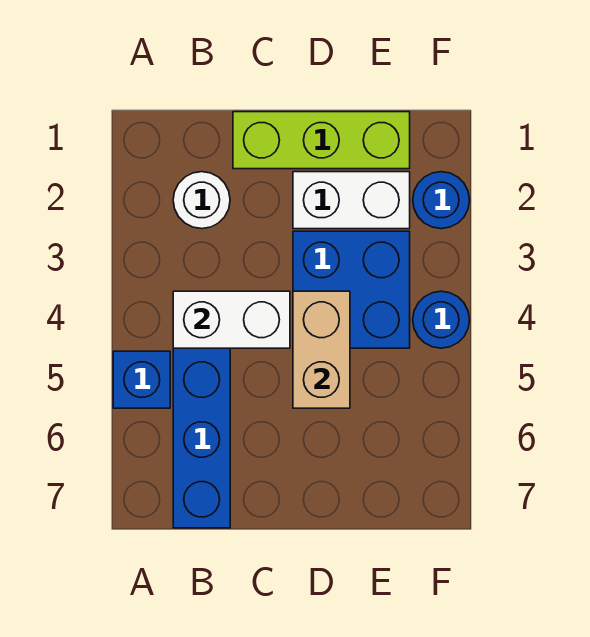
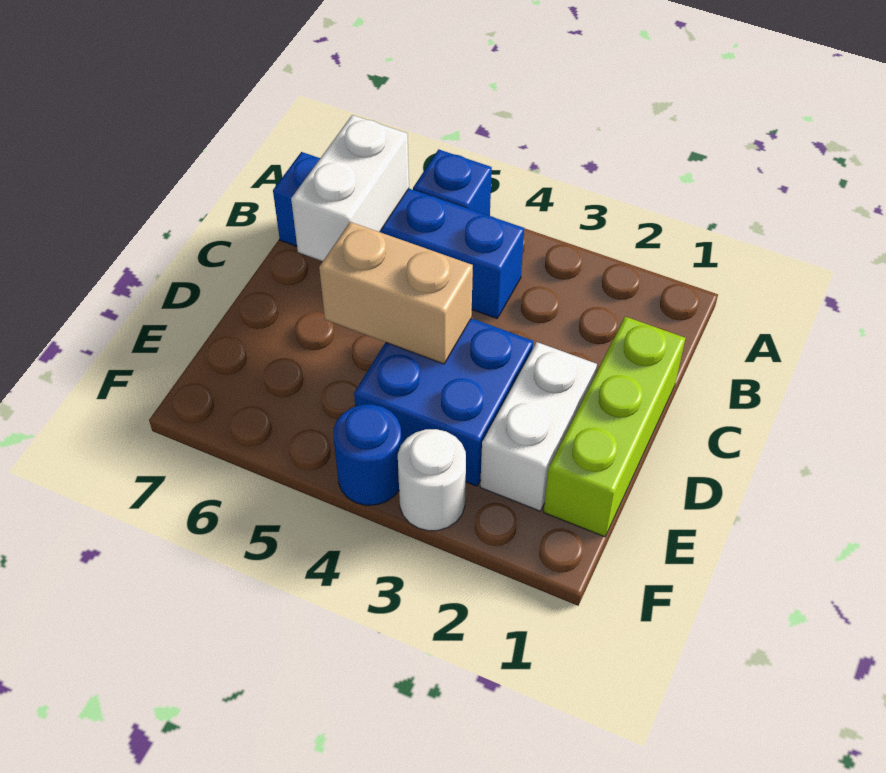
white 1x1 round brick [173,172,230,229] -> white 1x1 round brick moved to [398,429,466,531]
white 1x2 brick [173,291,290,348] -> white 1x2 brick moved to [291,115,409,261]
blue 1x1 round brick [413,172,470,229] -> none

